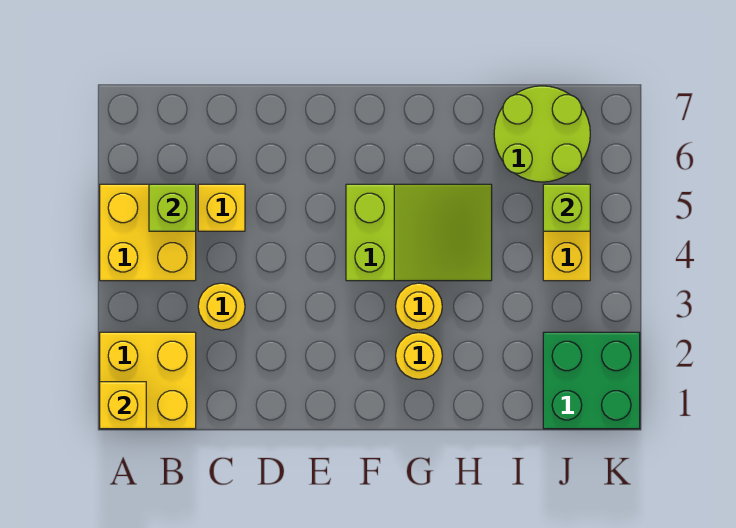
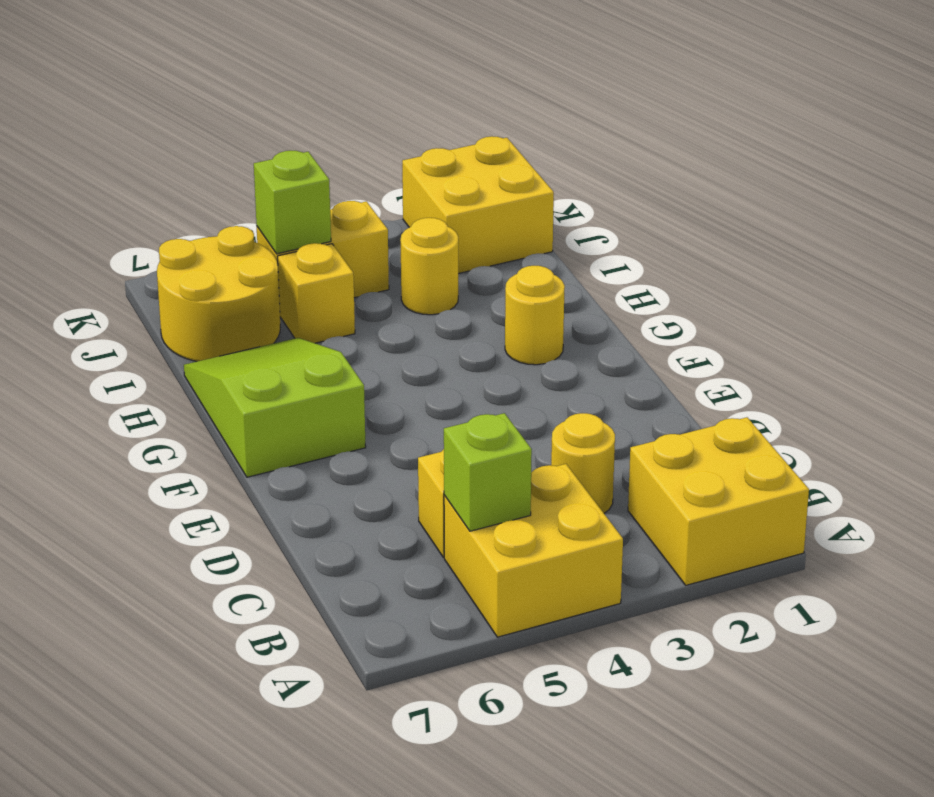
yellow 1x1 brick [100,382,146,429] -> yellow 1x1 brick moved to [278,243,355,343]
lime 2x3 slope [346,184,492,281] -> lime 2x3 slope moved to [184,338,366,477]
yellow 1x1 round brick [396,283,442,330] -> yellow 1x1 round brick moved to [400,218,458,315]
lime 2x2 round brick [494,86,590,182] -> yellow 2x2 round brick [157,226,280,361]
green 2x2 brick [543,332,640,429] -> yellow 2x2 brick [402,136,554,274]

